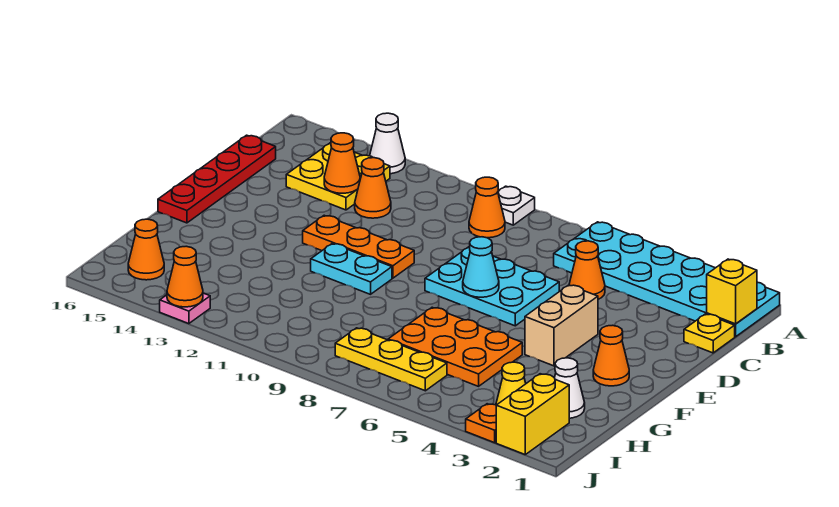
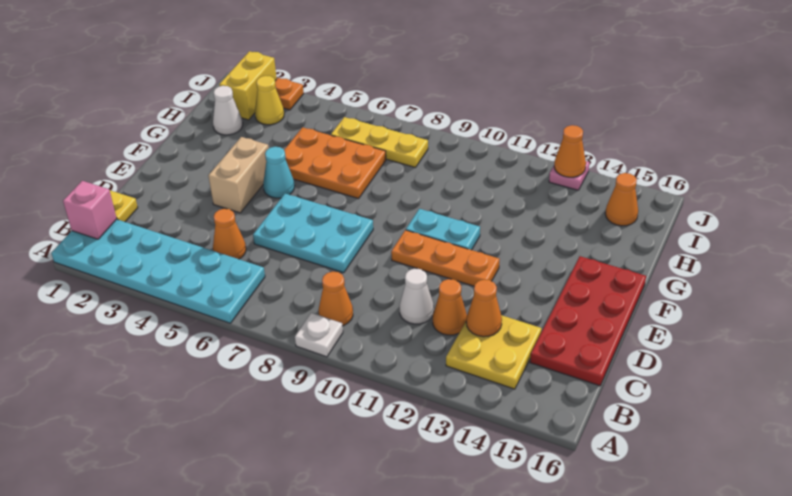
white 1x1 cone [370,113,405,174] -> white 1x1 cone moved to [399,269,434,324]
yellow 1x1 brick [707,259,757,324] -> pink 1x1 brick [63,181,117,239]
red 1x4 plate [158,135,276,223] -> red 2x4 plate [530,256,646,386]
cyan 1x1 cone [463,237,499,297] -> cyan 1x1 cone moved to [263,147,295,198]
orange 1x1 cone [593,325,629,386] -> none

